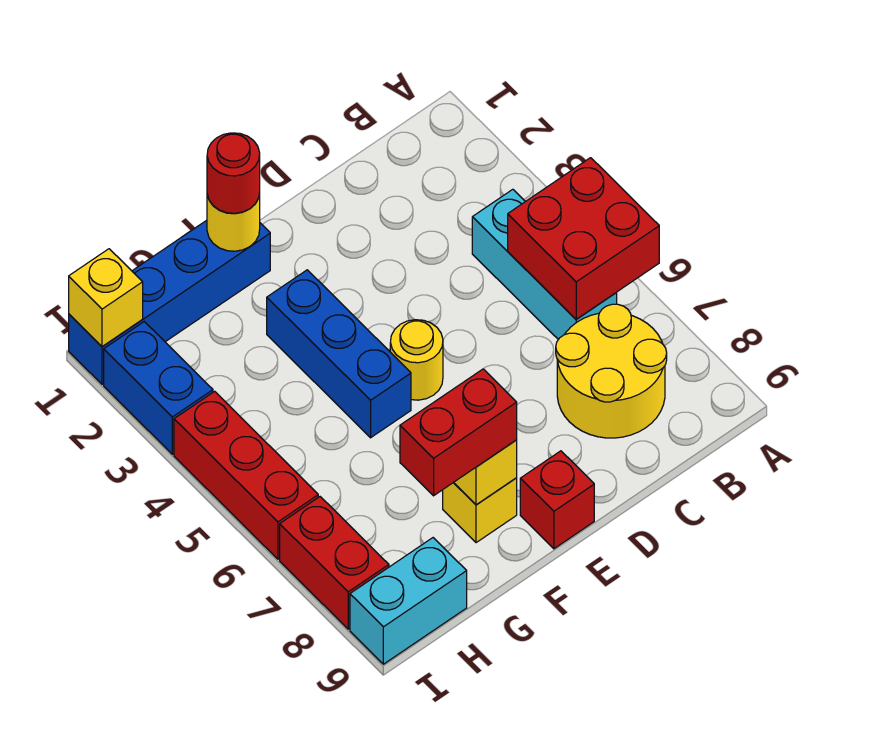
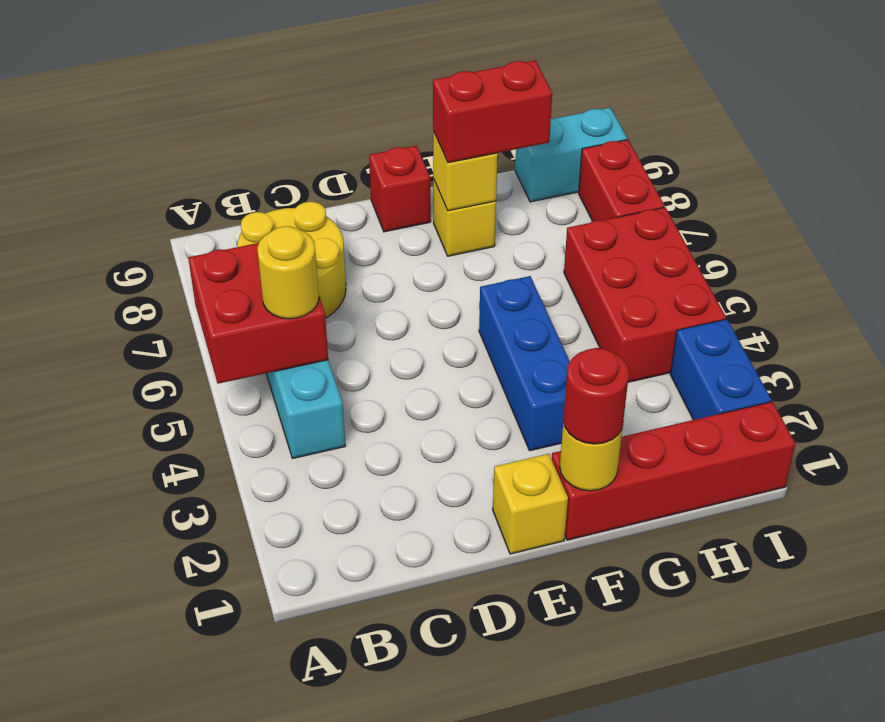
yellow 1x1 round brick [390,320,443,400] -> yellow 1x1 round brick moved to [257,226,319,319]
blue 1x4 brick [69,220,270,384] -> red 1x4 brick [551,402,795,540]
yellow 1x1 brick [69,249,143,346] -> yellow 1x1 brick moved to [493,454,568,554]
red 1x3 brick [174,391,318,559] -> red 2x3 brick [564,207,726,382]

